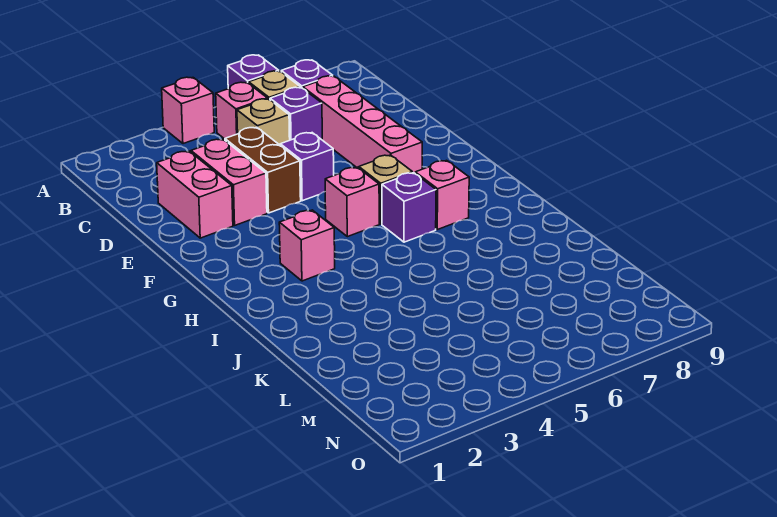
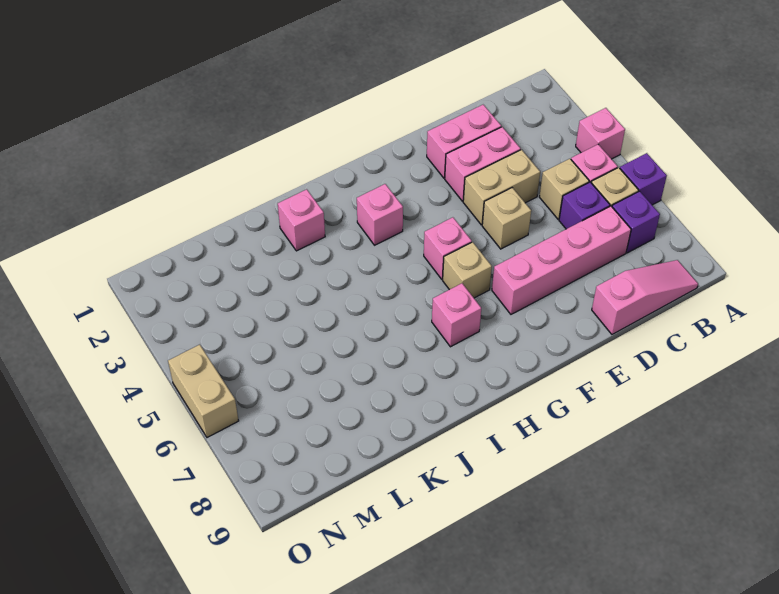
none -> pink 1x3 slope [592,260,698,334]
brown 1x2 brick [225,127,301,213] -> tan 1x2 brick [463,150,540,225]
purple 1x1 brick [280,133,334,201] -> tan 1x1 brick [482,188,531,249]
purple 1x1 brick [382,173,436,242] -> none
none -> pink 1x1 brick [278,189,325,251]
none -> tan 1x2 brick [168,345,239,438]

